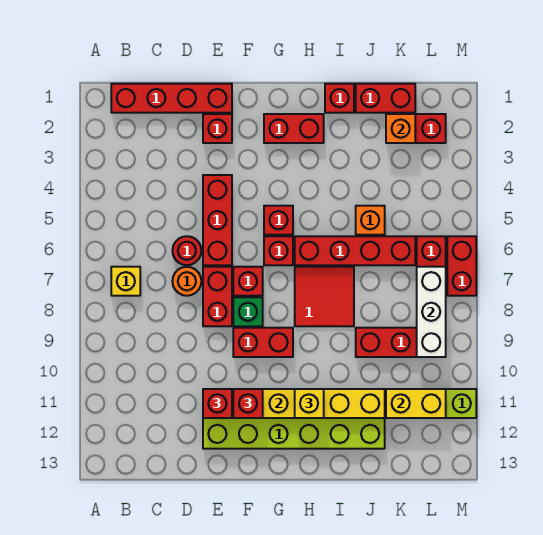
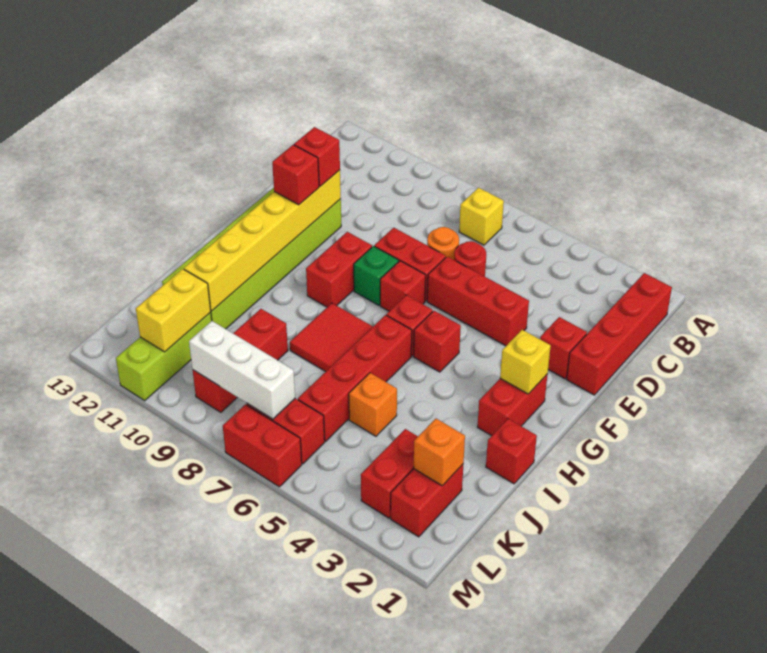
yellow 1x1 brick [295,389,324,418] -> yellow 1x1 brick moved to [500,330,551,394]
red 1x2 brick [356,84,415,113] -> red 1x2 brick moved to [361,429,418,518]

